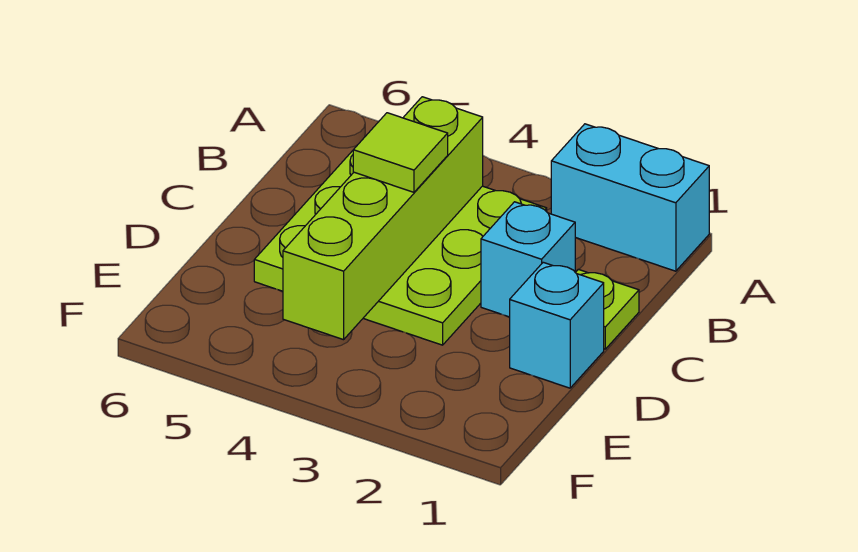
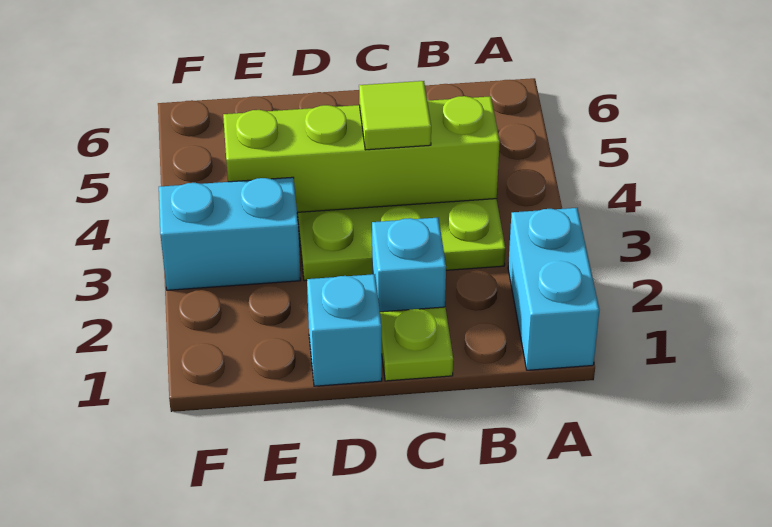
none -> cyan 1x2 brick [159,177,301,290]

